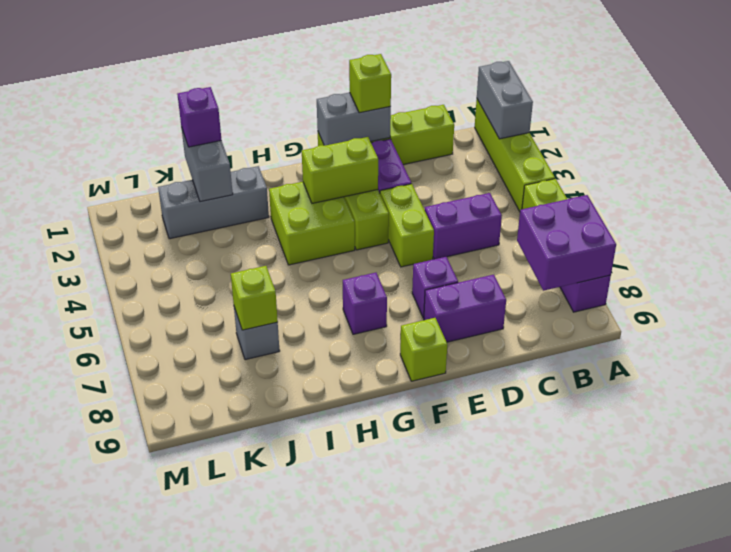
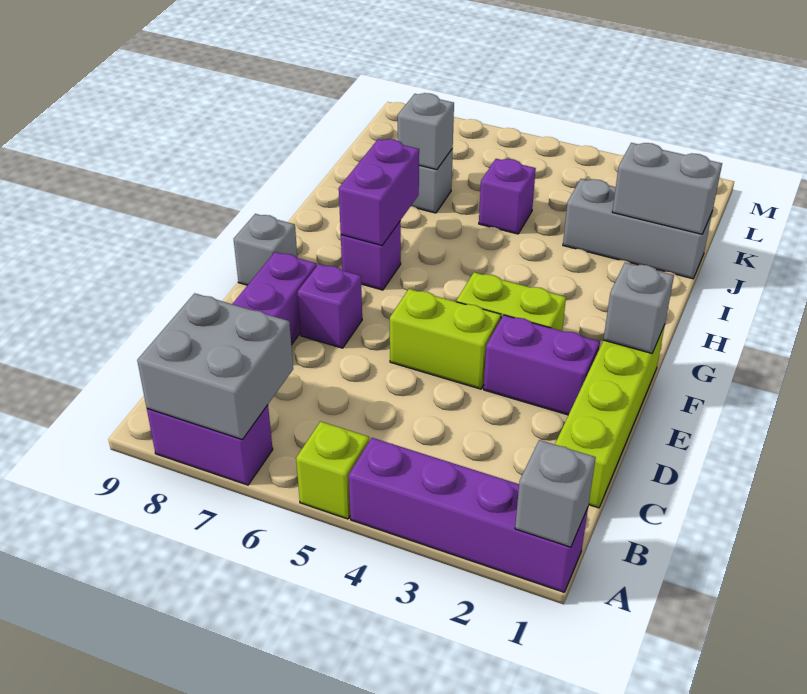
lime 1x4 brick [475,99,555,211] -> purple 1x4 brick [349,438,588,592]
grey 1x2 brick [477,61,533,139] -> grey 1x1 brick [515,440,596,547]
purple 2x2 brick [517,195,616,291] -> grey 2x2 brick [137,293,293,440]
purple 1x2 brick [425,193,502,259] -> purple 1x2 brick moved to [339,139,419,245]
grey 1x2 brick [317,92,391,146] -> grey 1x1 brick [604,263,674,353]
lime 1x1 brick [349,54,391,113] -> none
lime 1x2 brick [302,137,378,203] -> none
lime 1x1 brick [400,318,447,381] -> grey 1x1 brick [234,214,297,285]
lime 2x2 brick [269,182,355,265] -> none
grey 1x3 brick [158,166,269,239] -> grey 1x3 brick turned to [563,179,712,279]
purple 1x1 brick [178,87,221,147] -> purple 1x1 brick moved to [479,159,536,234]
lime 1x1 brick [231,266,278,330] -> grey 1x1 brick [398,93,454,170]

